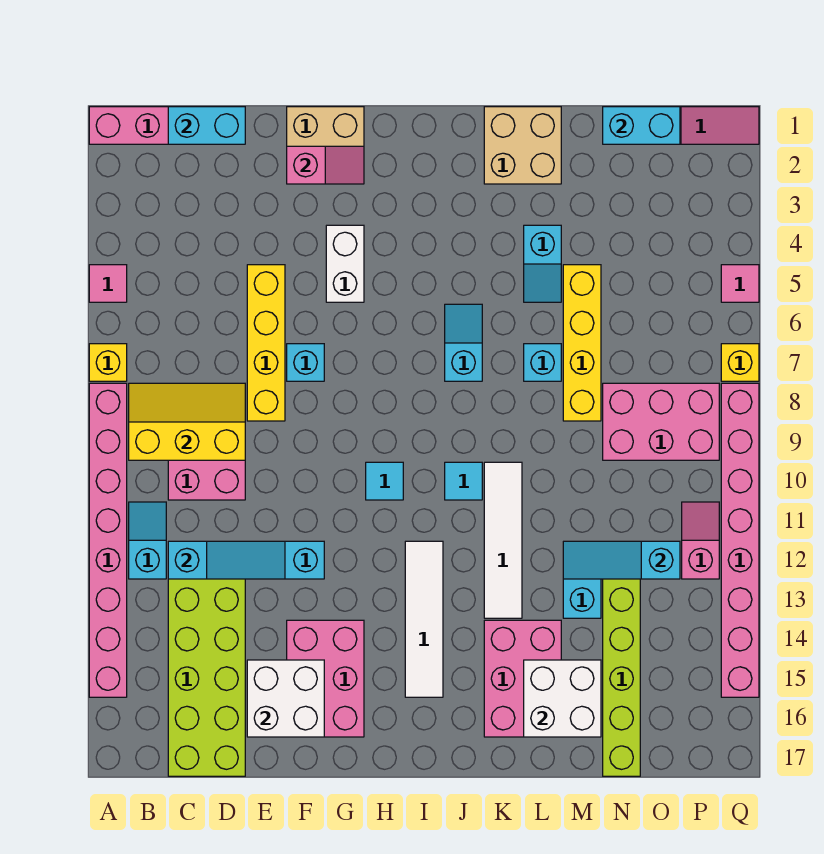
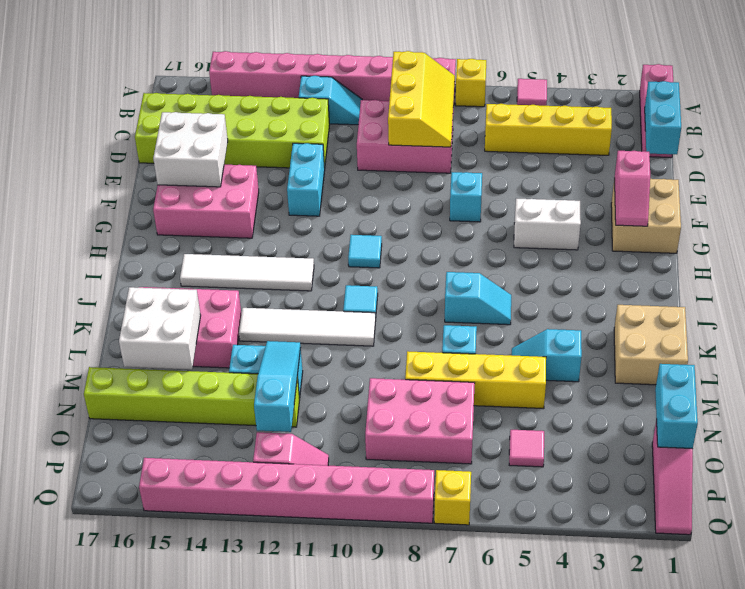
cyan 1x3 slope [168,541,285,579] -> none
yellow 1x4 brick [247,265,285,421] -> yellow 1x4 brick moved to [485,104,612,155]
pink 2x3 brick [603,383,719,460] -> pink 2x3 brick turned to [365,378,475,464]
pink 1x1 tile [721,265,759,302] -> pink 1x1 tile moved to [509,430,544,467]

